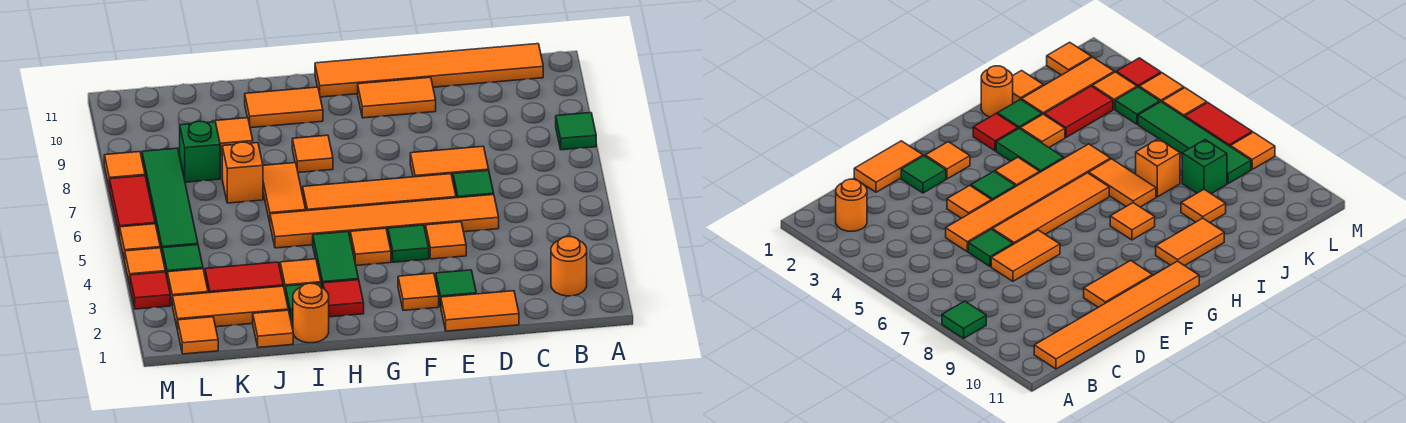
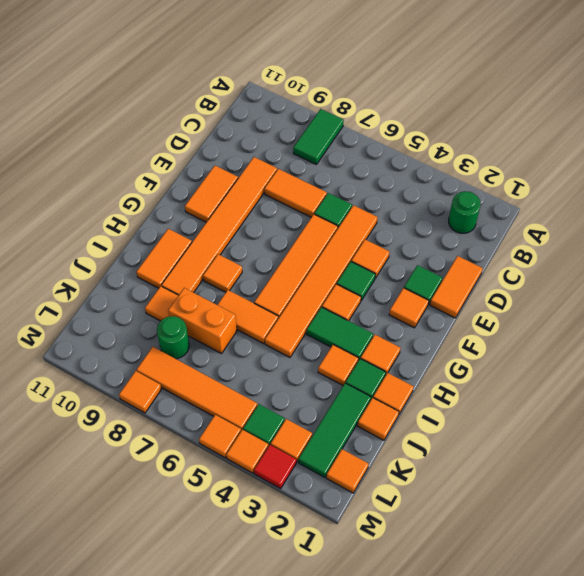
green 1x1 tile [556,113,596,150] -> green 1x2 tile [293,109,344,165]
orange 1x1 round brick [551,237,587,296] -> green 1x1 round brick [449,191,481,233]
orange 1x6 tile [315,44,543,97] -> orange 1x6 tile moved to [162,157,277,295]
orange 1x2 tile [410,146,489,180] -> orange 1x2 tile turned to [264,169,327,217]
red 1x1 tile [323,280,364,317] -> orange 1x1 tile [361,335,400,374]
orange 1x1 round brick [293,283,329,343] -> orange 1x1 tile [373,373,414,414]
orange 1x3 tile [173,286,288,330] -> green 1x3 tile [298,383,371,477]
red 1x2 tile [205,262,283,293] -> none
orange 1x1 brick [222,142,263,203] -> orange 1x2 brick [168,288,237,354]
green 1x1 brick [180,121,220,182] -> green 1x1 round brick [157,316,189,359]
green 1x4 tile [142,148,198,252] -> orange 1x4 tile [136,347,258,431]
red 1x2 tile [110,176,155,237] -> none

